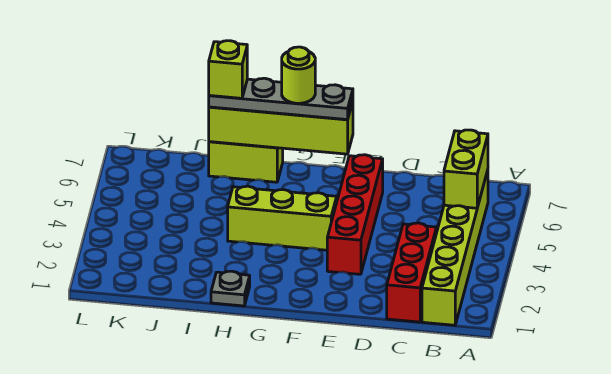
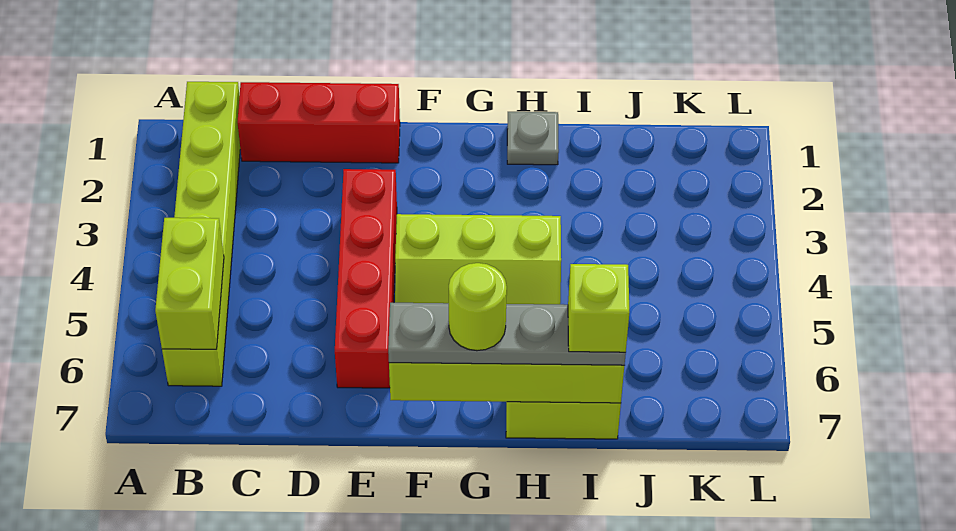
red 1x3 brick [387,223,436,322] -> red 1x3 brick turned to [237,82,400,163]

